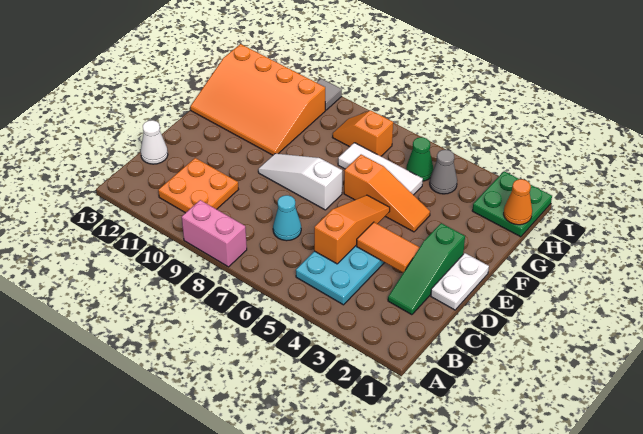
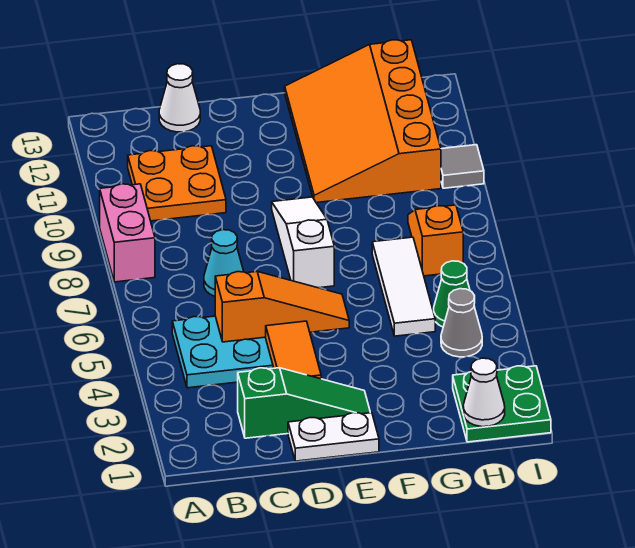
green 1x3 slope [388,223,465,315] -> green 1x3 slope turned to [238,368,370,438]
orange 1x3 slope [344,155,430,232] -> none
orange 1x1 cone [504,179,532,225] -> white 1x1 cone [463,358,505,427]

